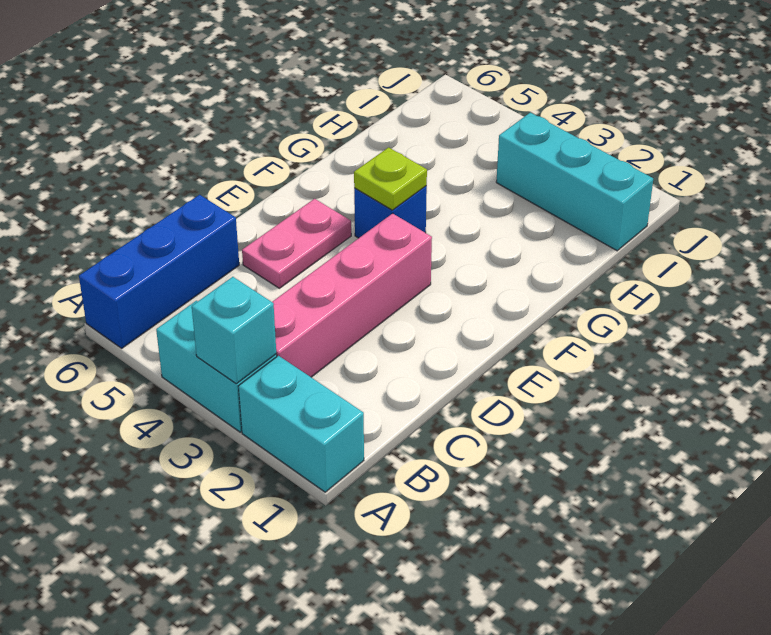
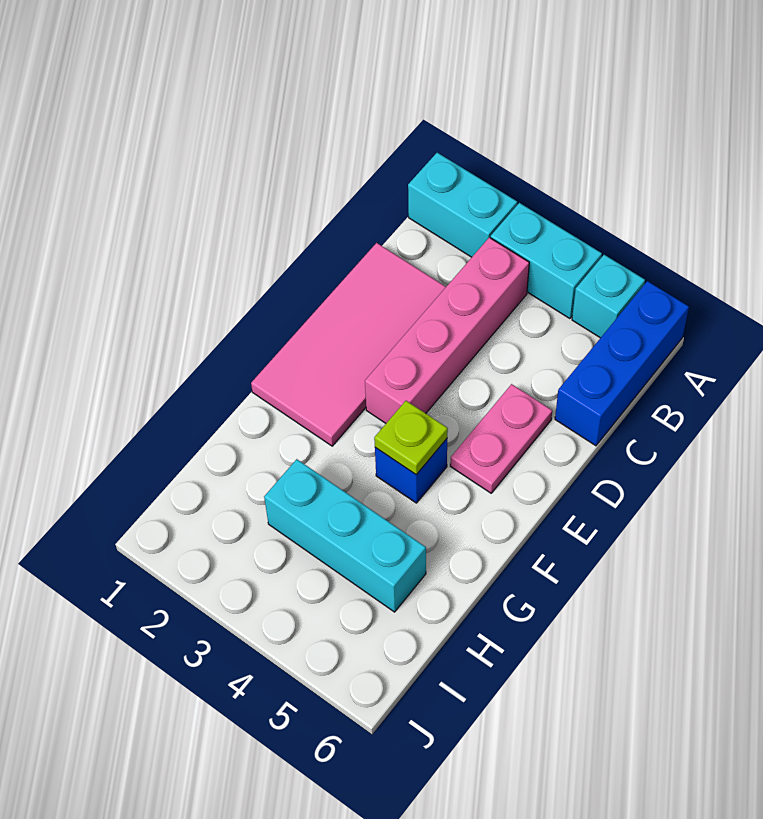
cyan 1x1 brick [192,277,276,384] -> cyan 1x1 brick moved to [572,255,645,338]
none -> pink 2x4 tile [251,243,446,446]
cyan 1x3 brick [496,113,653,251] -> cyan 1x3 brick moved to [264,459,426,612]

